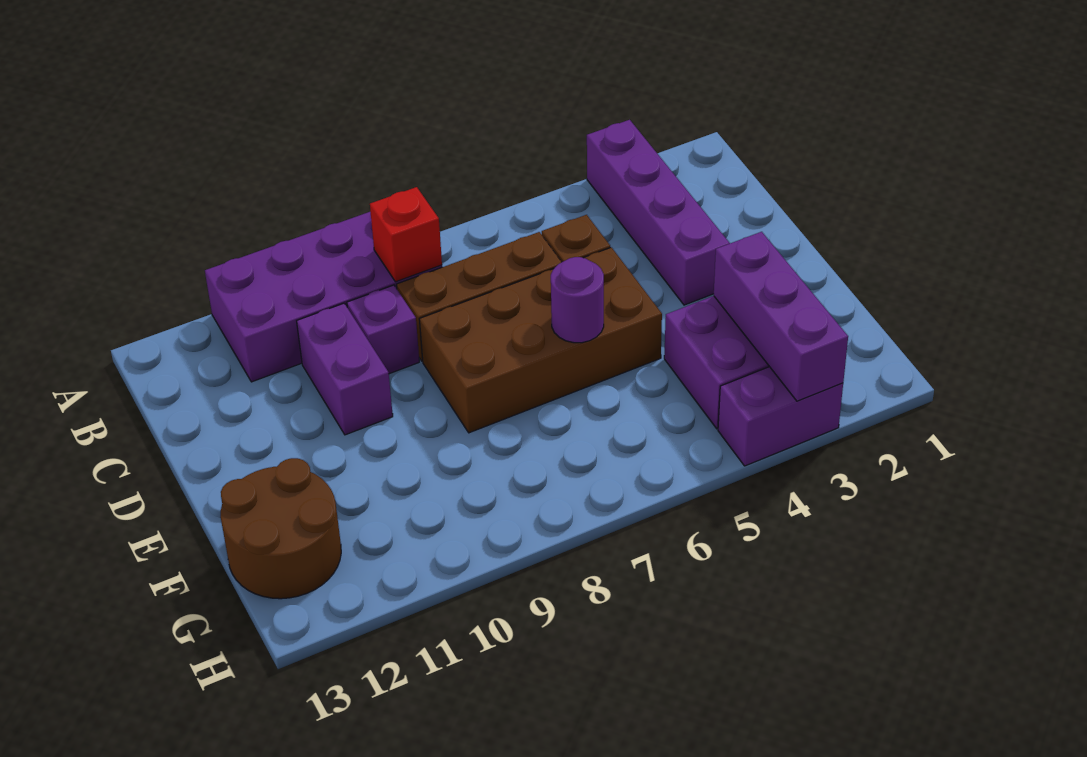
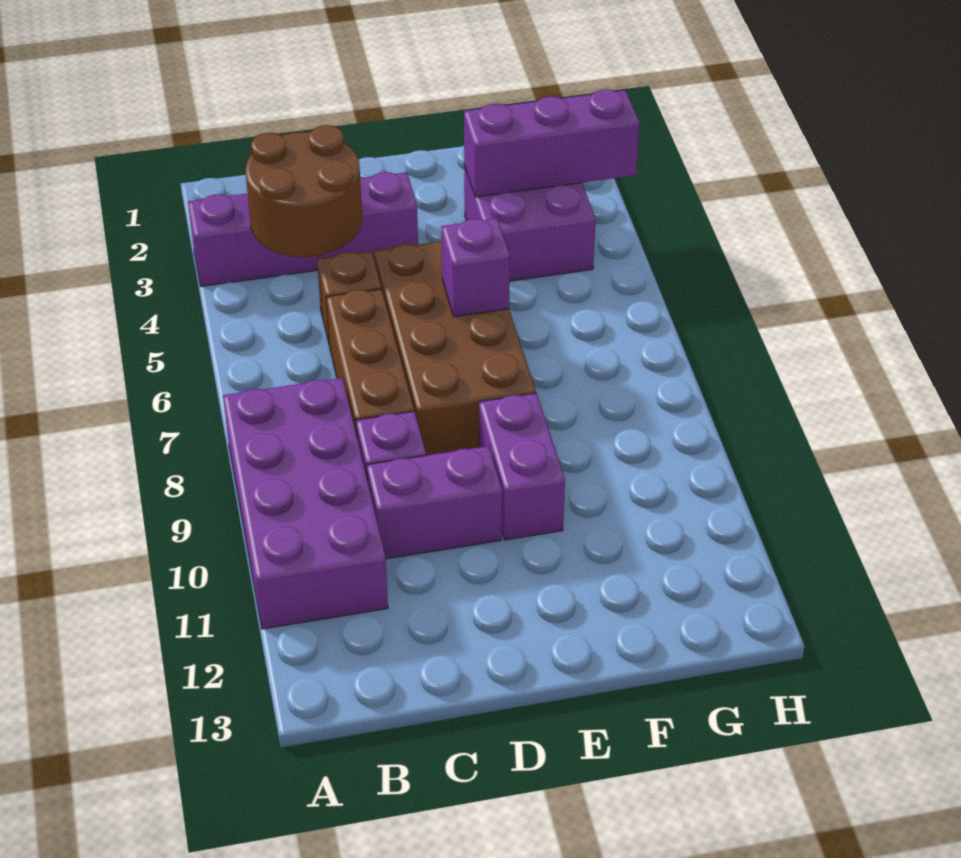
red 1x1 brick [370,187,442,282] -> none
purple 1x1 round brick [551,257,604,343] -> purple 1x1 brick [441,218,510,317]
brown 2x2 round brick [221,458,341,599] -> brown 2x2 round brick moved to [245,125,362,257]
purple 1x2 brick [718,367,843,466] -> purple 1x2 brick moved to [479,393,565,540]

